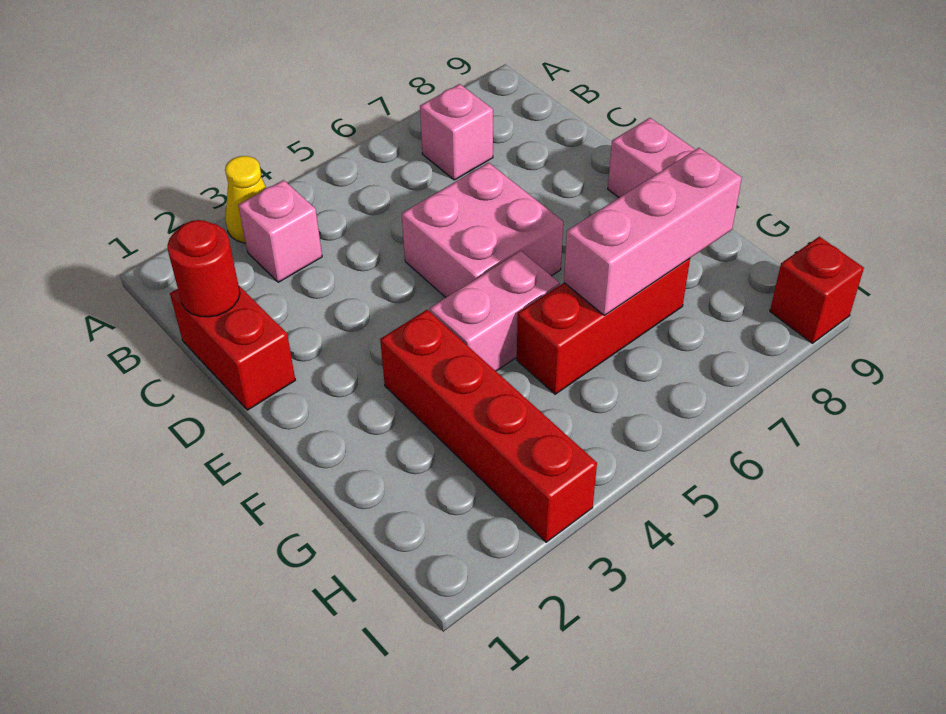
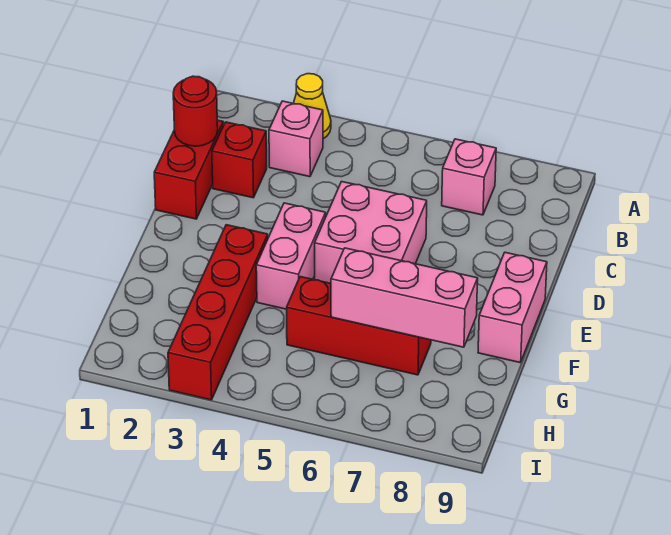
pink 1x2 brick [430,251,560,371] -> pink 1x2 brick turned to [256,203,326,309]
red 1x1 brick [770,237,864,343] -> red 1x1 brick moved to [212,122,267,198]

